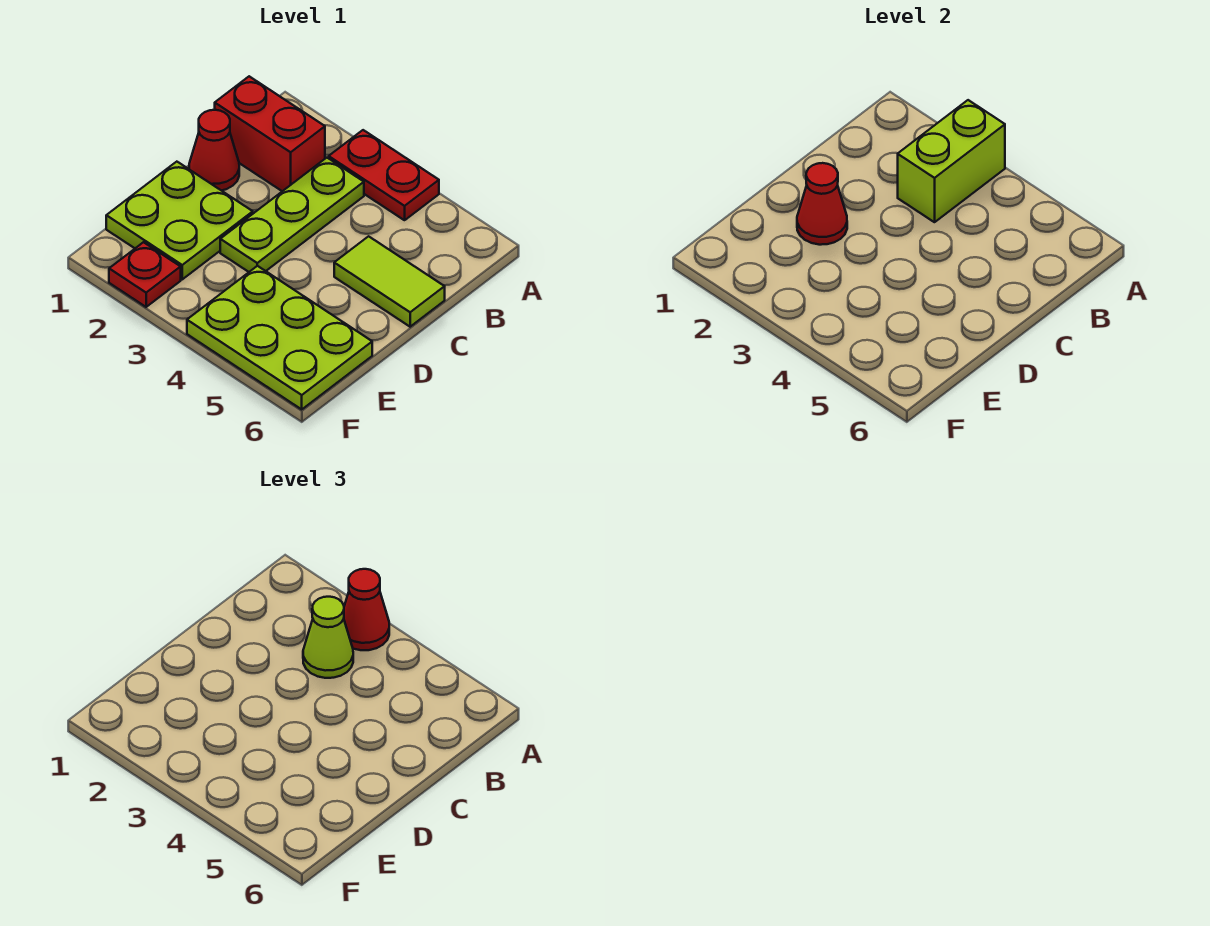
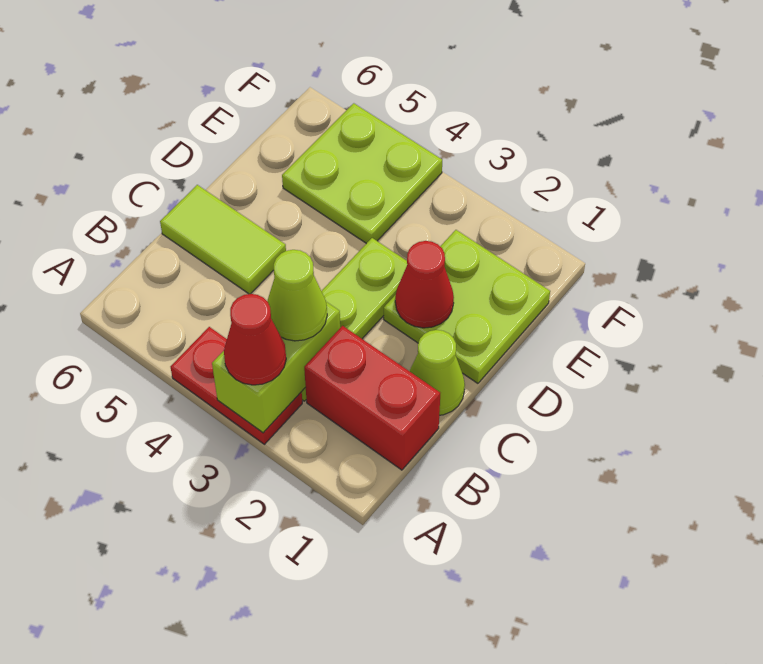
red 1x1 cone [189,110,239,191] -> lime 1x1 cone [410,330,465,415]
lime 2x3 plate [187,266,372,409] -> lime 2x2 plate [282,103,442,243]
red 1x1 plate [109,242,181,307] -> none

